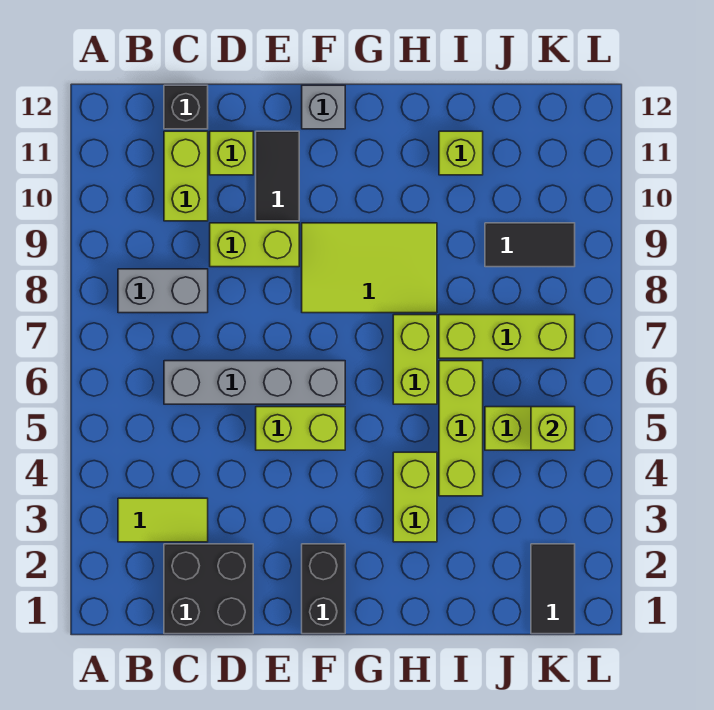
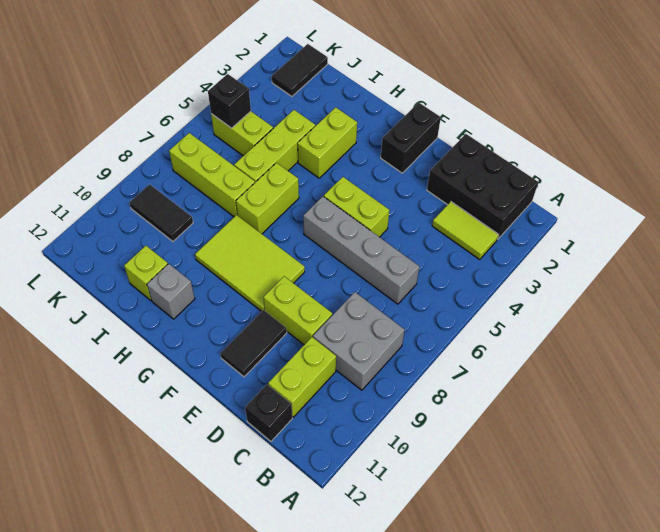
grey 1x2 brick [118,269,208,313] -> grey 2x2 brick [313,292,405,390]
black 2x2 brick [164,544,253,634] -> black 2x3 brick [427,134,538,239]
lime 1x1 brick [210,131,253,175] -> none
grey 1x1 brick [302,85,345,129] -> grey 1x1 brick moved to [147,264,195,319]
lime 1x1 brick [531,407,575,450] -> black 1x1 brick [208,74,251,128]

